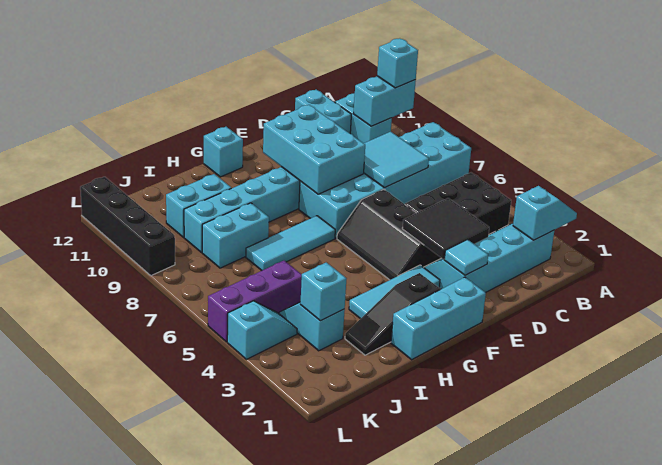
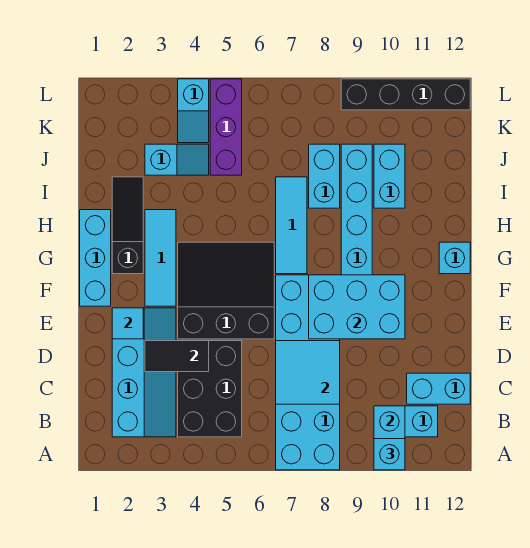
cyan 1x2 slope [513,186,577,240] -> none
black 2x2 tile [402,198,489,259] -> black 1x2 tile [145,341,209,372]
black 2x3 slope [337,190,441,280] -> black 3x3 slope [178,242,274,339]
cyan 1x1 brick [300,262,347,321] -> none

